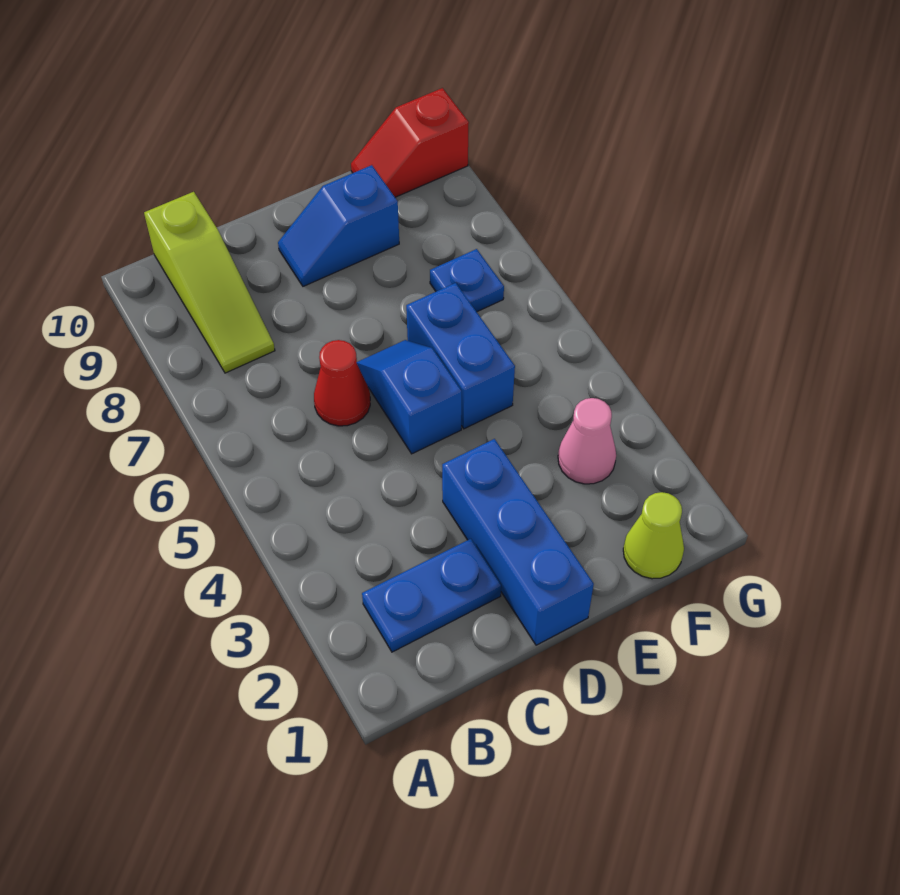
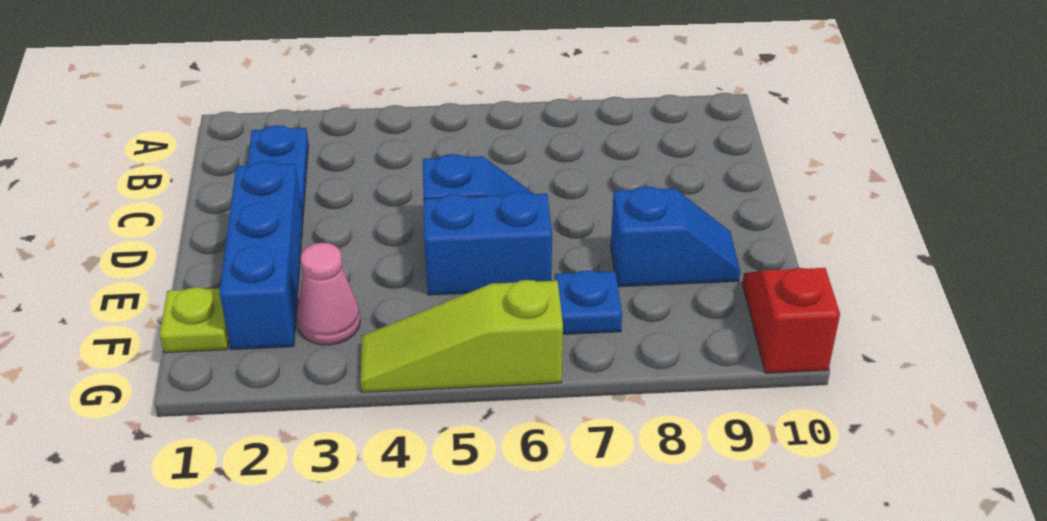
lime 1x3 slope [144,192,275,373] -> lime 1x3 slope moved to [361,280,563,392]
red 1x1 cone [314,340,370,426] -> none
blue 1x3 brick [442,439,594,645] -> blue 1x3 brick turned to [220,162,303,350]
blue 1x2 slope [278,165,399,286] -> blue 1x2 slope turned to [611,186,740,287]
lime 1x1 cone [623,492,684,579] -> lime 1x1 plate [160,287,229,353]

